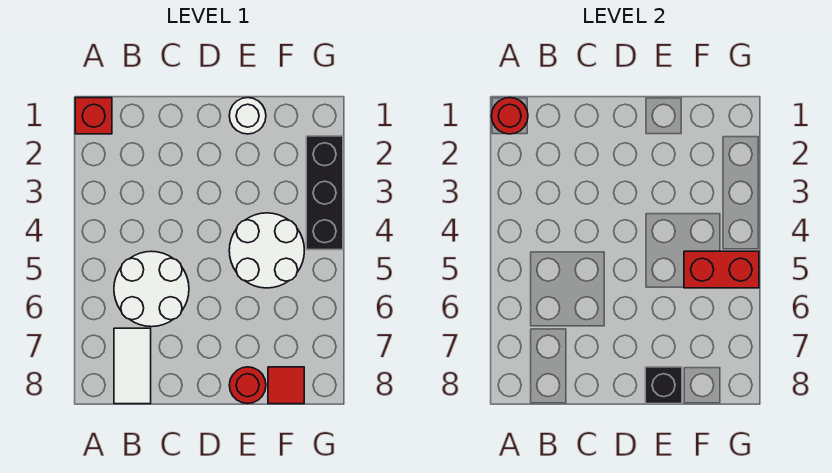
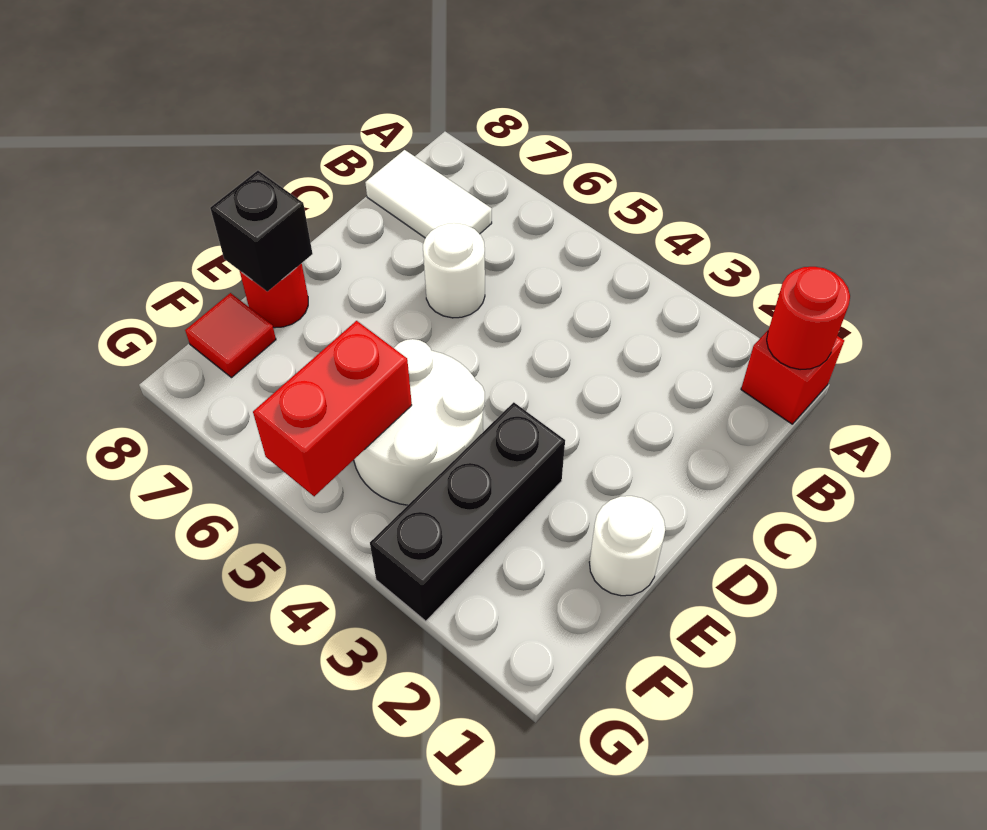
white 2x2 round brick [114,251,189,327] -> white 1x1 round brick [423,223,485,318]
black 1x3 brick [306,136,343,250] -> black 1x3 brick turned to [370,402,565,621]

